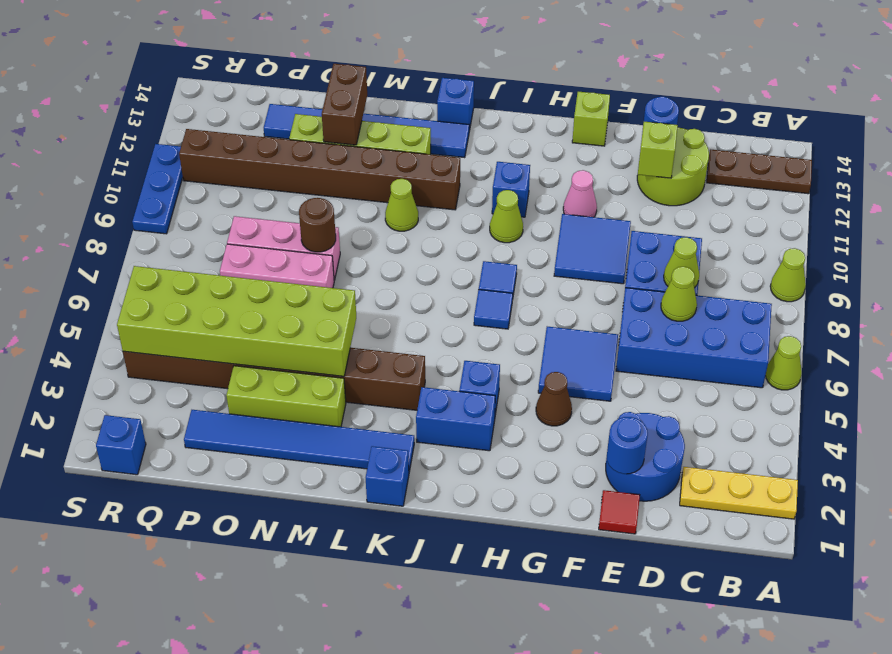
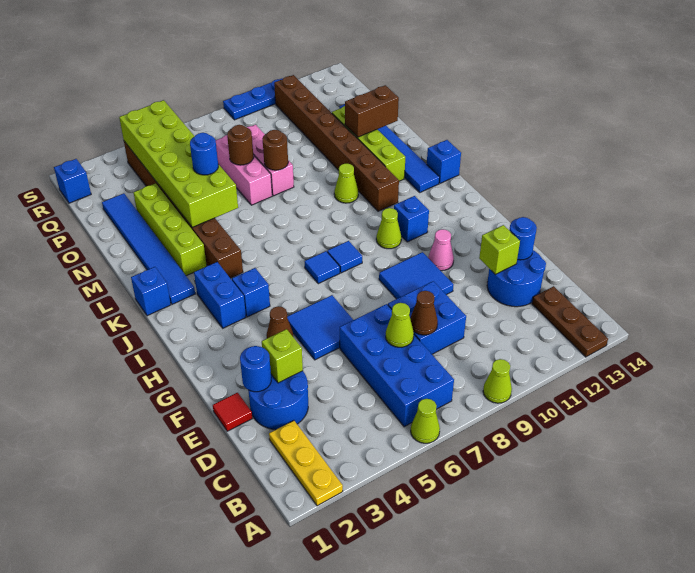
lime 1x1 cone [664,237,699,288] -> brown 1x1 cone [410,291,438,335]
lime 2x2 round brick [637,127,709,206] -> blue 2x2 round brick [487,250,546,307]
lime 1x1 brick [572,92,610,146] -> lime 1x1 brick moved to [262,329,303,383]
lime 1x3 brick [226,366,346,427] -> lime 1x4 brick [133,183,207,276]
none -> blue 1x1 round brick [190,133,218,175]
none -> brown 1x1 round brick [227,125,254,165]

